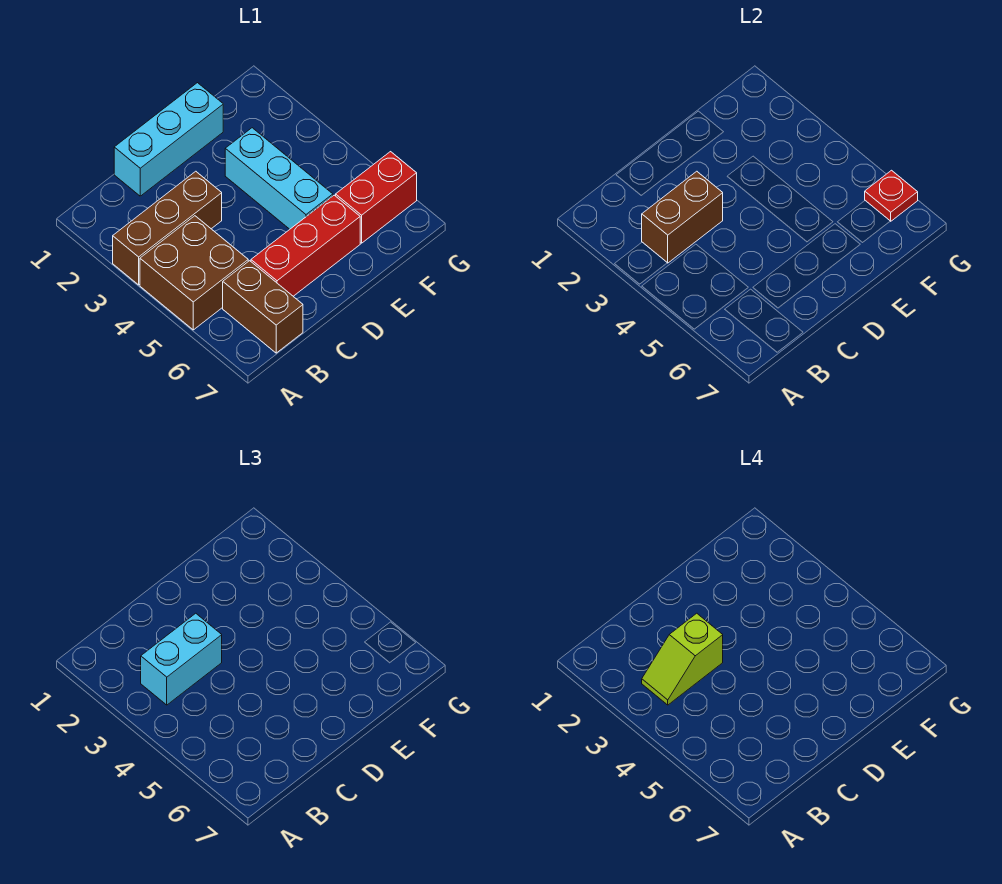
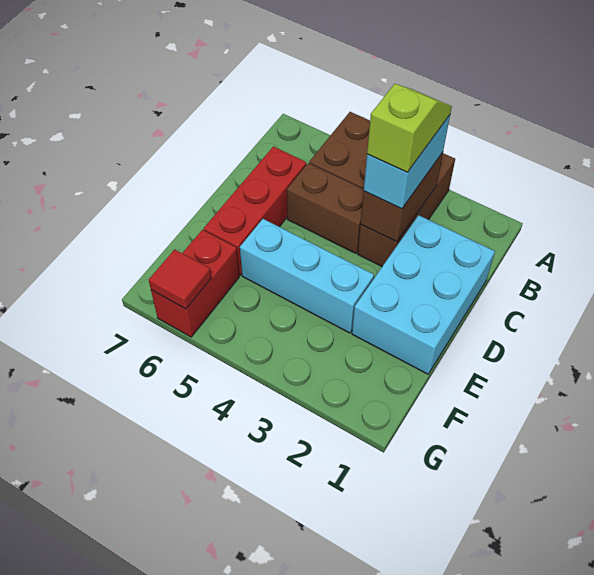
brown 1x2 brick [223,261,303,353] -> brown 1x2 brick moved to [287,163,364,253]
cyan 1x3 brick [114,83,223,196] -> cyan 2x3 brick [352,215,495,374]
red 1x1 plate [865,170,918,221] -> red 1x1 tile [149,249,211,309]

